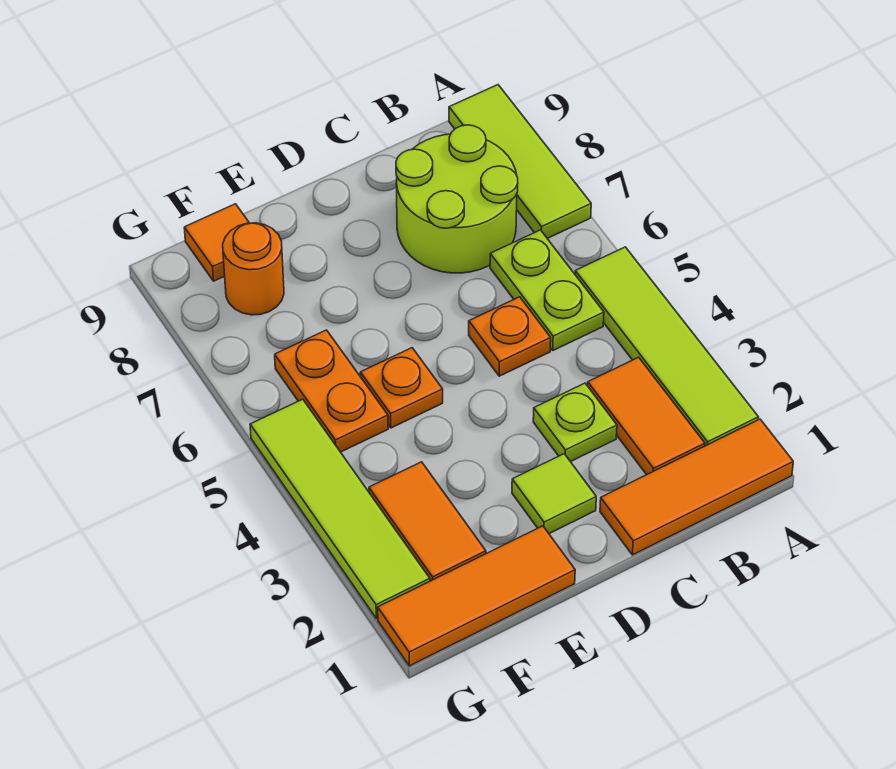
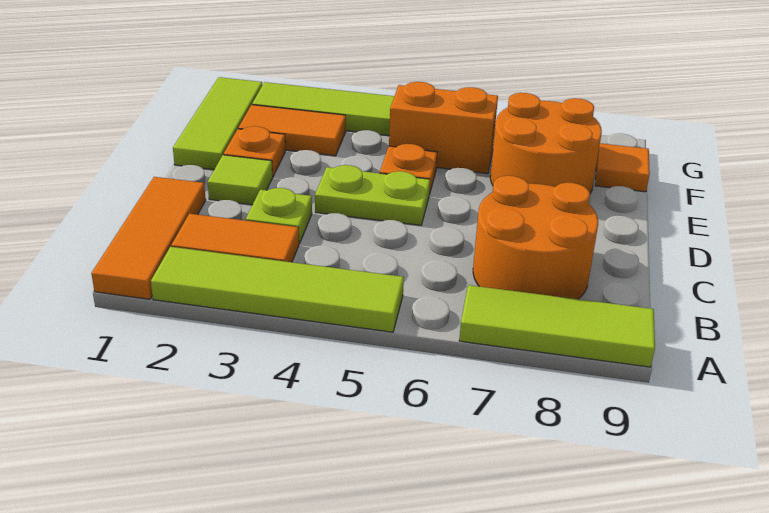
lime 1x2 plate [490,230,604,350] -> lime 1x2 plate moved to [315,165,430,225]
lime 2x2 round brick [396,125,518,273] -> orange 2x2 round brick [473,176,598,299]
orange 1x1 plate [469,297,551,376] -> orange 1x1 plate moved to [224,126,286,177]
orange 1x3 tile [378,526,575,666] -> lime 1x3 tile [173,77,262,170]
orange 1x2 plate [275,330,388,452] -> orange 1x2 brick [389,82,498,173]
orange 1x1 round brick [223,223,284,315] -> orange 2x2 round brick [490,93,602,193]

